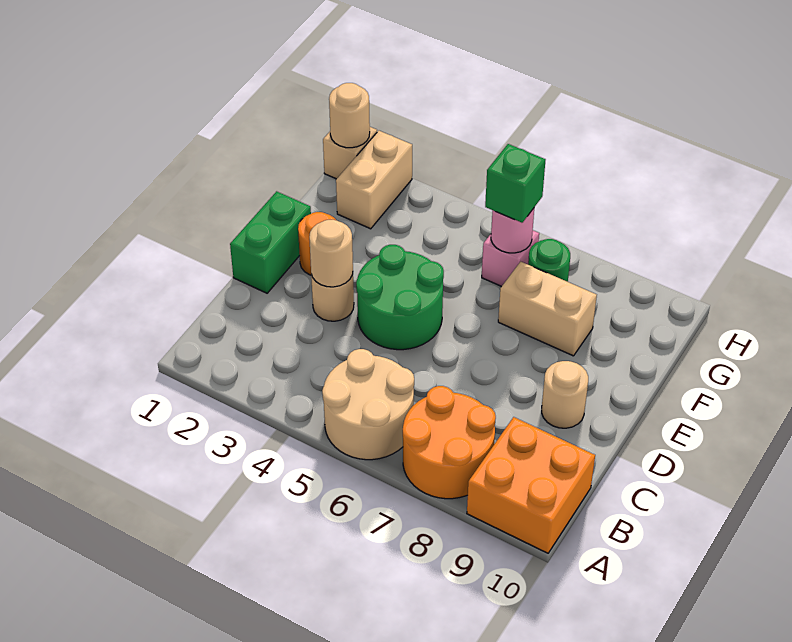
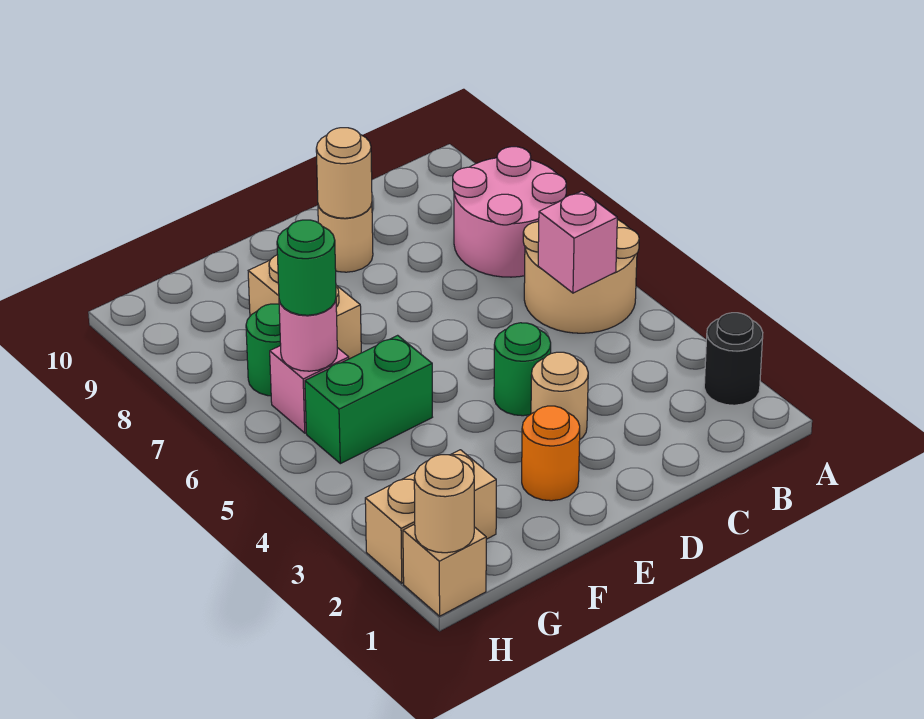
none -> black 1x1 round brick [704,313,763,405]
orange 2x2 round brick [403,386,496,499] -> pink 2x2 round brick [453,147,566,277]
orange 2x2 brick [467,417,595,553] -> none
none -> pink 1x1 brick [538,191,617,293]
green 1x2 brick [230,191,311,293] -> green 1x2 brick moved to [305,335,432,464]
tan 1x1 round brick [309,220,353,287] -> tan 1x1 round brick moved to [316,128,372,218]
green 2x2 round brick [356,245,444,350] -> green 1x1 round brick [494,323,551,416]
green 1x1 brick [485,144,545,223] -> green 1x1 round brick [277,220,336,315]

